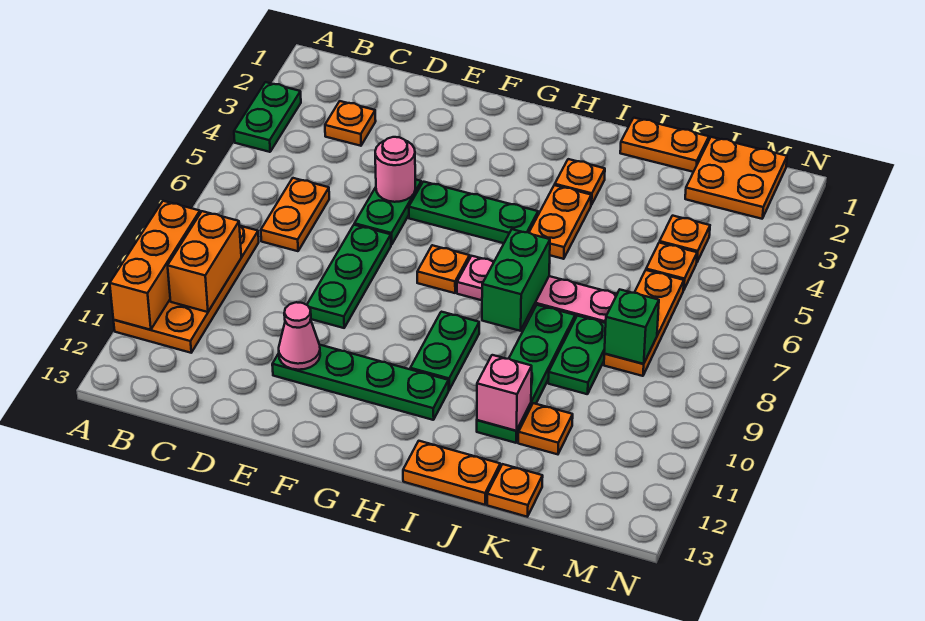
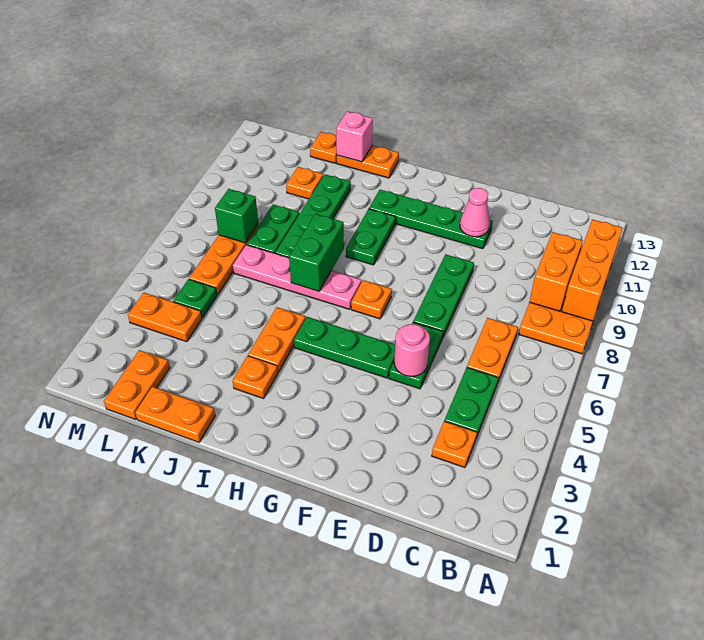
green 1x2 plate [234,82,301,152] -> green 1x2 plate moved to [444,368,498,437]
pink 1x1 brick [477,355,532,431] -> pink 1x1 brick moved to [336,111,373,162]
orange 2x2 plate [685,137,787,219] -> orange 1x2 plate [104,350,170,419]
orange 1x1 plate [660,216,710,262] -> orange 1x2 plate [128,293,202,342]
orange 1x1 plate [646,243,697,290] -> green 1x1 plate [173,279,217,318]

